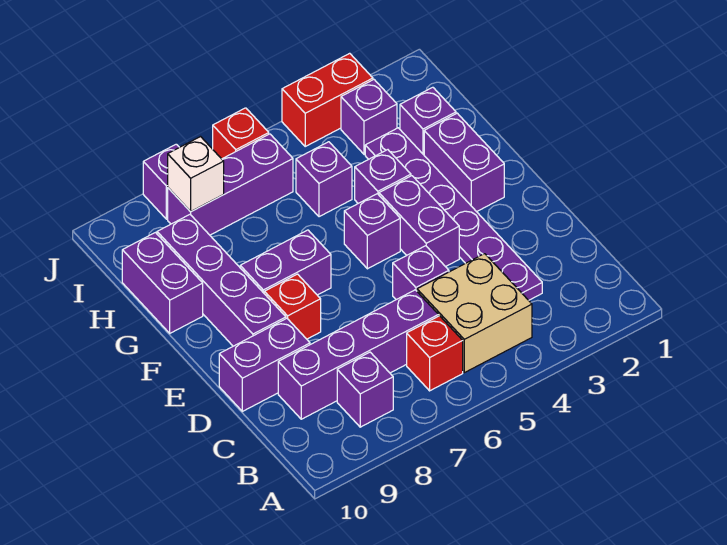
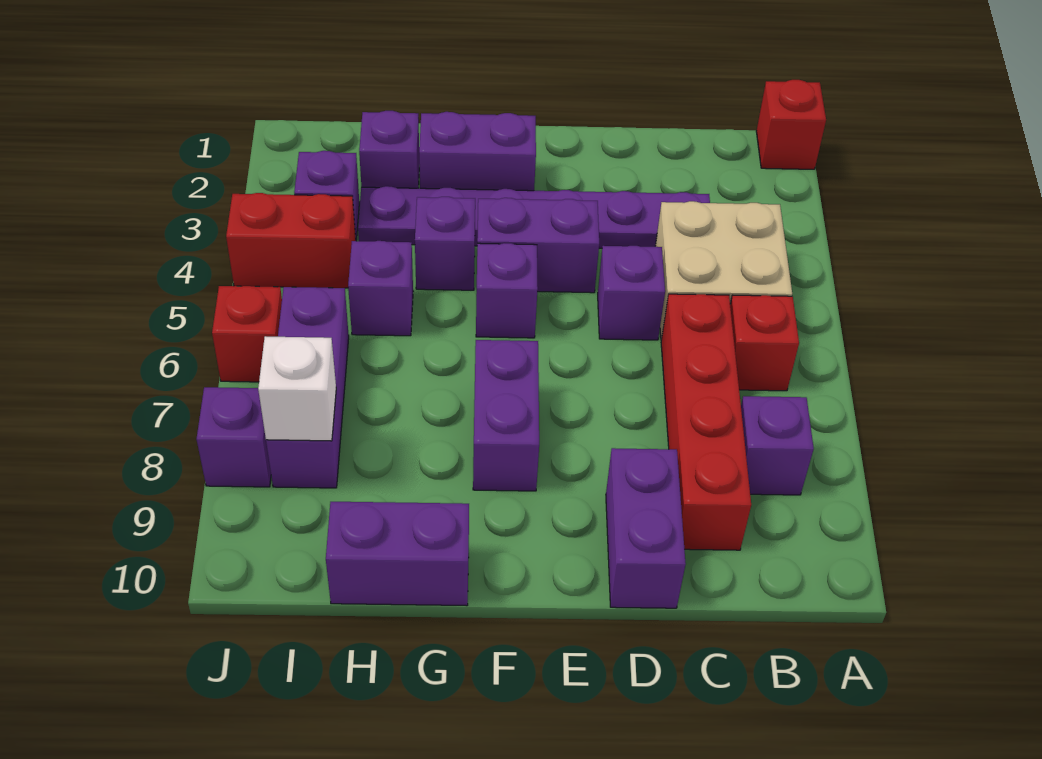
purple 1x4 brick [278,290,438,419] -> red 1x4 brick [661,294,751,550]
red 1x1 brick [264,274,321,339] -> red 1x1 brick moved to [756,80,826,169]
purple 1x4 brick [157,215,286,346] -> none
red 1x2 brick [282,53,373,146] -> red 1x2 brick turned to [226,193,356,288]

